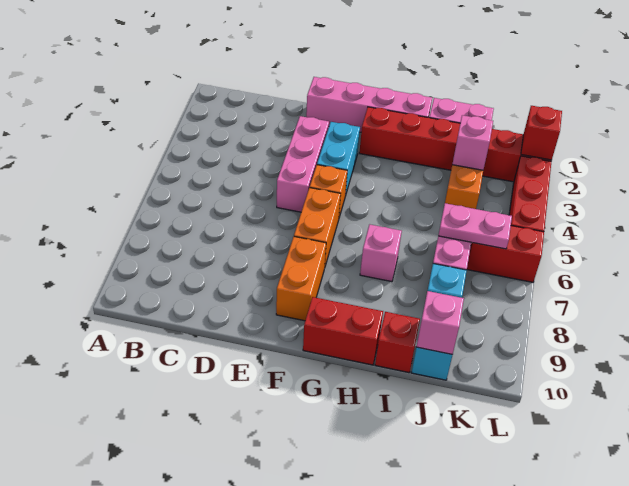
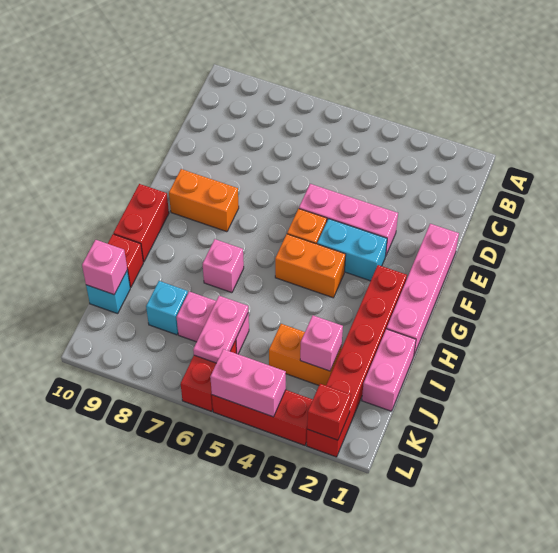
orange 1x2 brick [294,188,341,266] -> orange 1x2 brick moved to [275,234,346,298]
none -> pink 1x2 brick [210,349,286,417]

